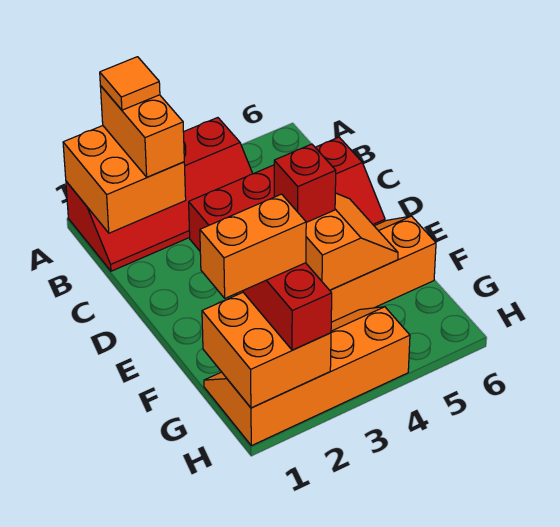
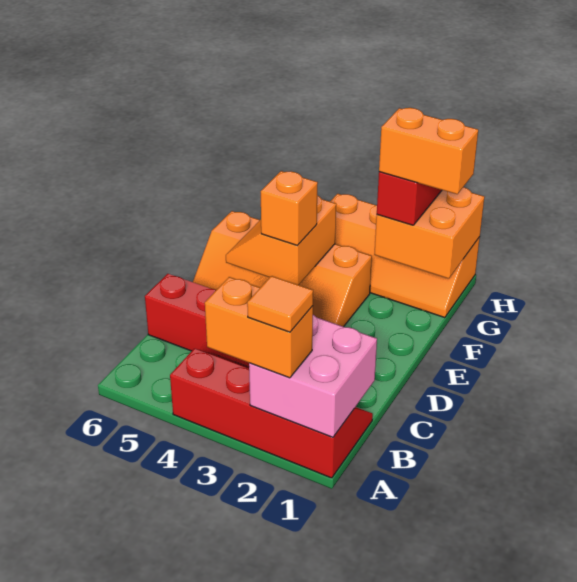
orange 2x2 brick [63,126,186,233] -> pink 2x2 brick [249,315,377,437]
orange 1x2 brick [100,86,184,177] -> orange 1x2 brick turned to [205,277,313,378]
red 1x1 brick [274,144,336,222] -> orange 1x1 brick [261,171,318,245]

